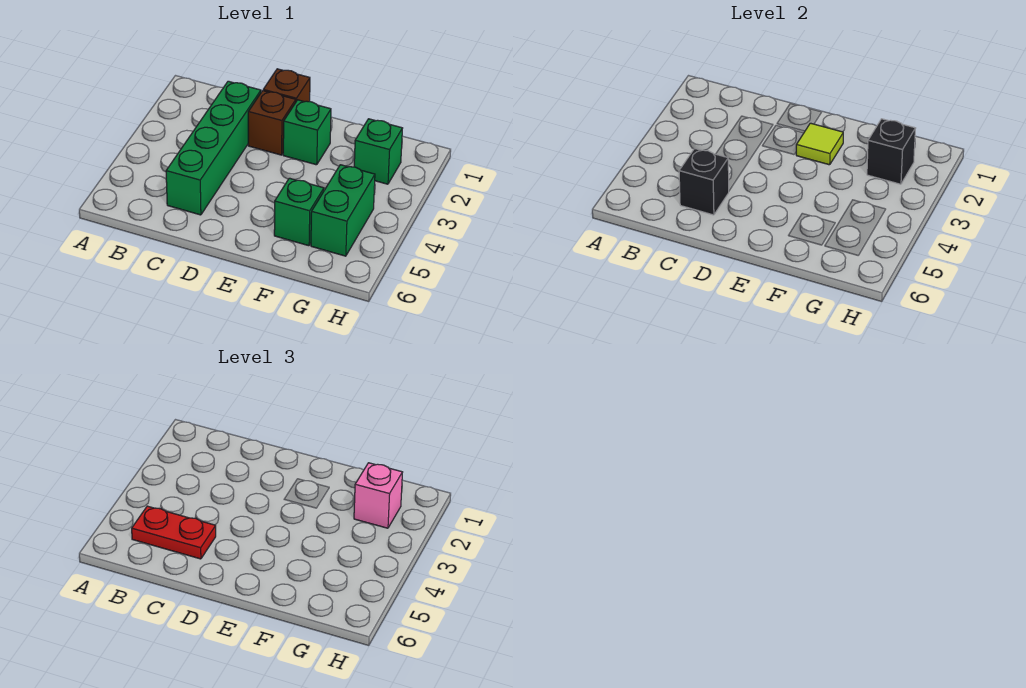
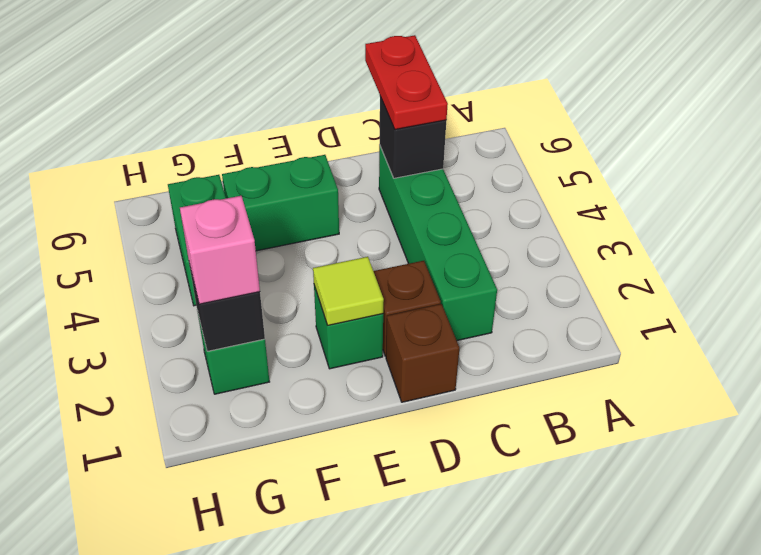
red 1x2 plate [132,506,216,559] -> red 1x2 plate turned to [365,35,448,130]
green 1x1 brick [274,178,324,246] -> green 1x2 brick [222,155,339,251]

